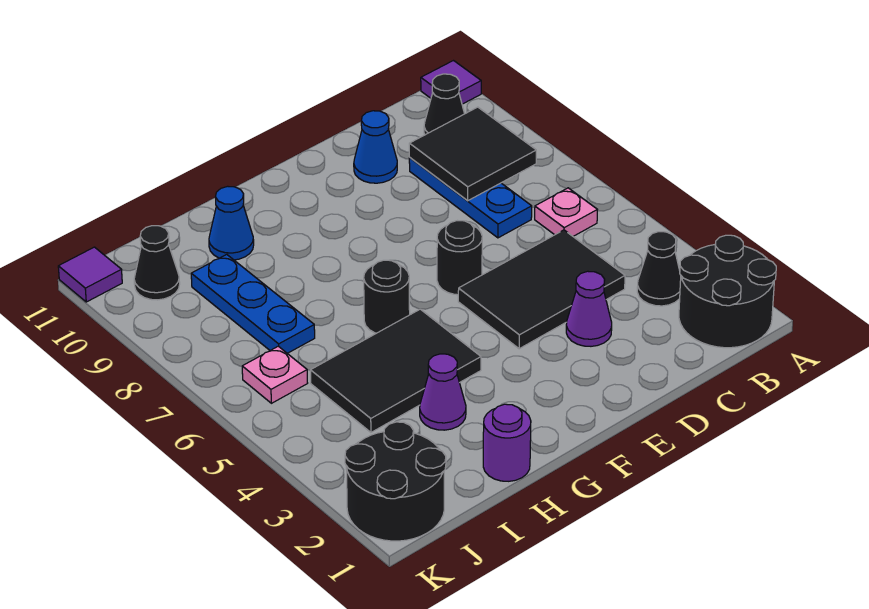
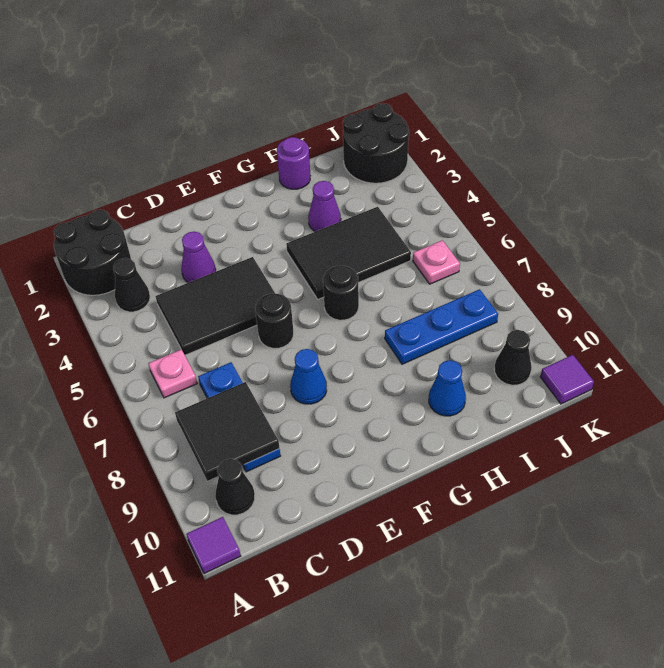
blue 1x1 cone [354,111,397,183] -> blue 1x1 cone moved to [290,349,327,404]
blue 1x3 plate [191,254,315,353] -> blue 1x3 plate turned to [385,289,498,364]

